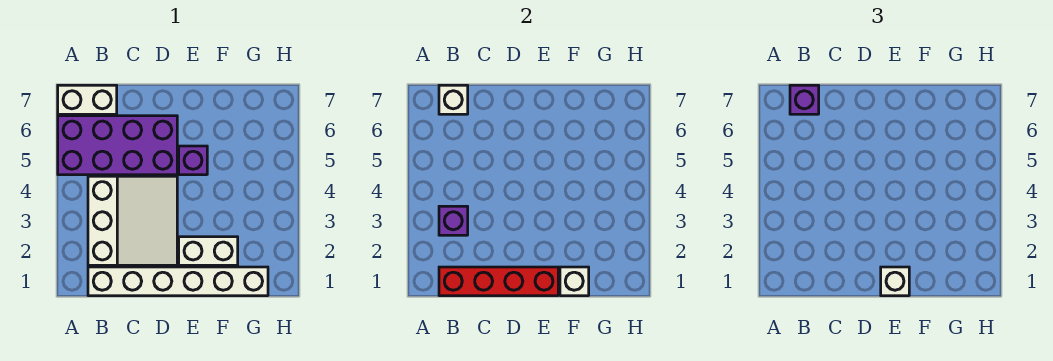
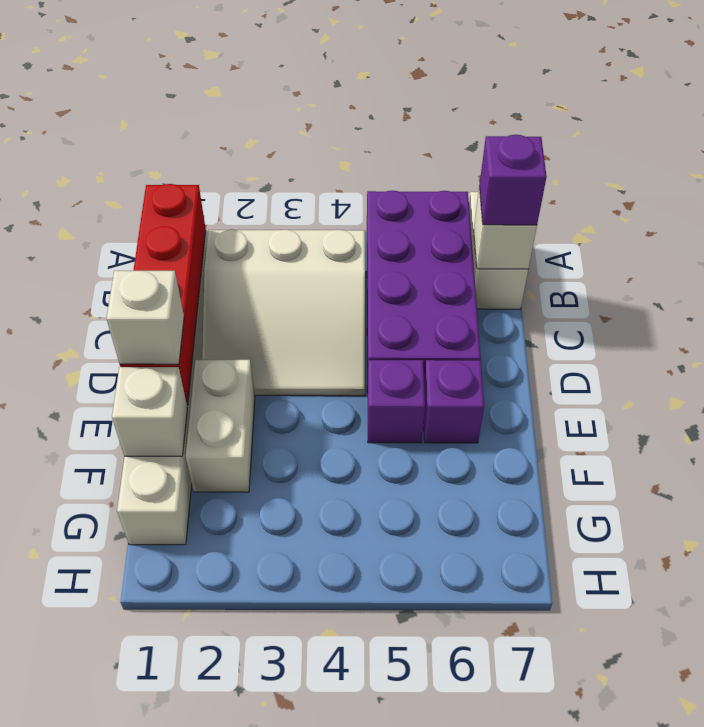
purple 1x1 brick [439,206,468,235] -> purple 1x1 brick moved to [423,360,484,443]

